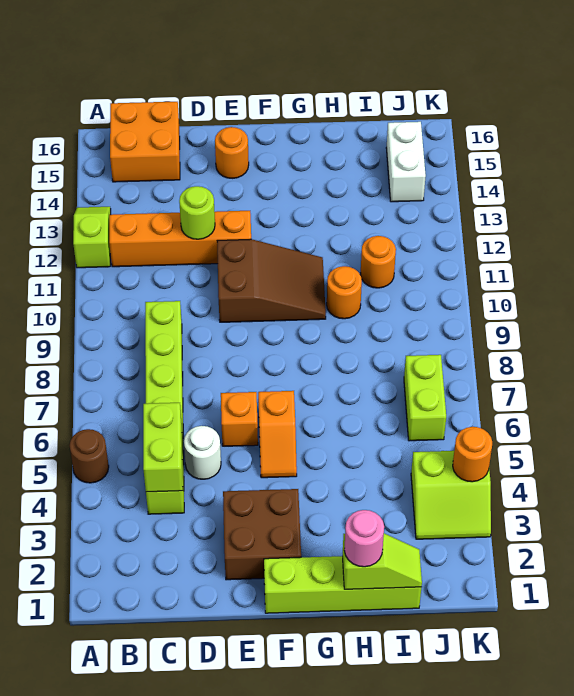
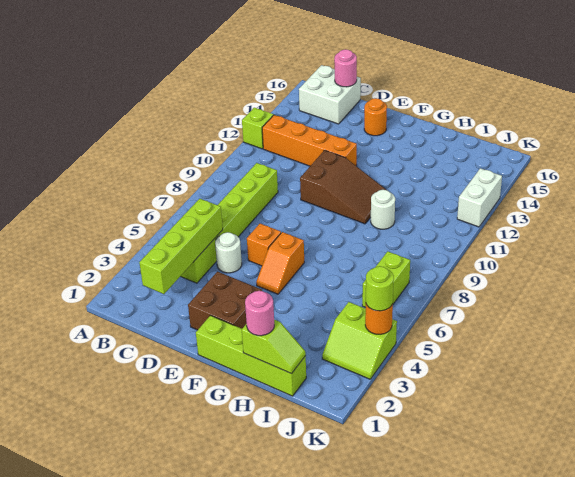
brown 1x1 round brick [69,429,109,483] -> none
orange 2x2 brick [110,102,180,182] -> white 2x2 brick [299,65,361,124]
lime 1x2 brick [143,403,183,492] -> lime 1x4 brick [139,199,223,294]
none -> pink 1x1 round brick [334,49,357,87]
lime 1x1 round brick [179,186,215,239] -> lime 1x1 round brick moved to [366,266,394,311]
orange 1x1 round brick [327,266,362,319] -> white 1x1 round brick [371,190,395,229]
orange 1x1 round brick [360,236,396,288] -> none
white 1x2 brick [386,122,426,202] -> white 1x2 brick moved to [457,168,502,227]

